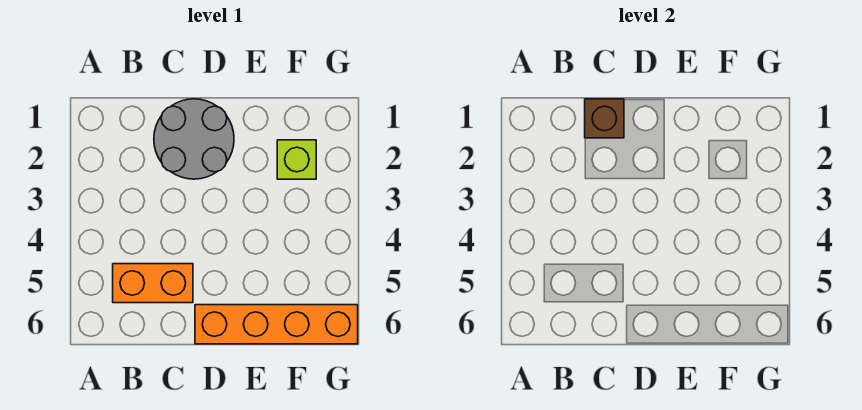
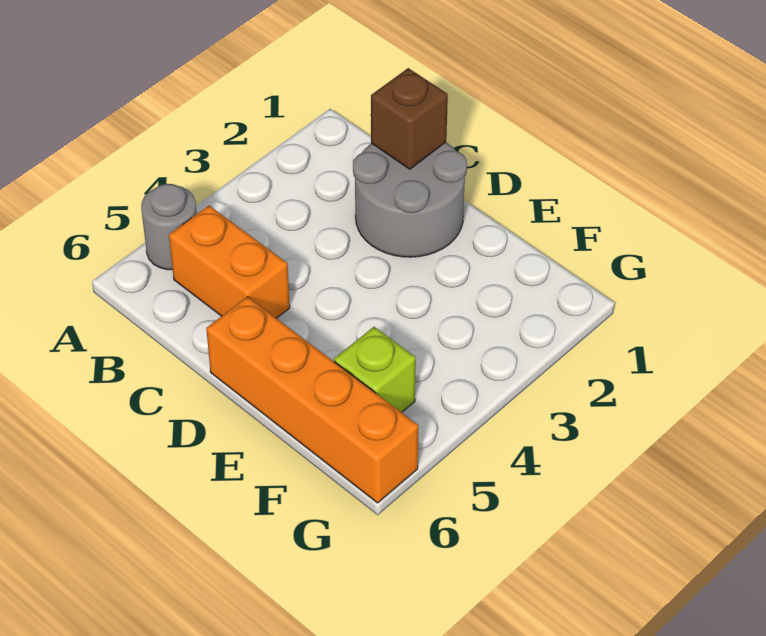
none -> grey 1x1 round brick [141,184,197,270]
lime 1x1 brick [277,140,316,179] -> lime 1x1 brick moved to [334,327,416,412]

